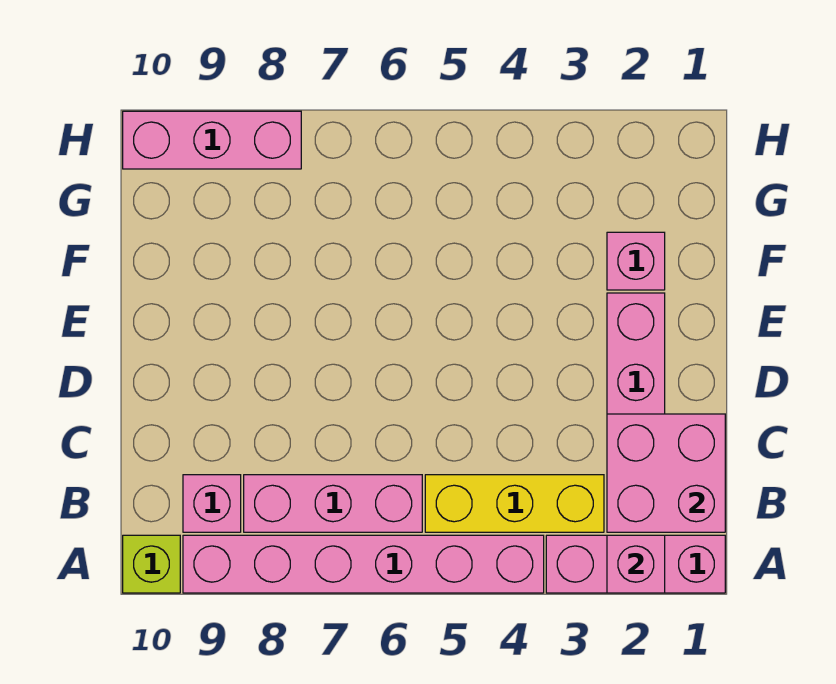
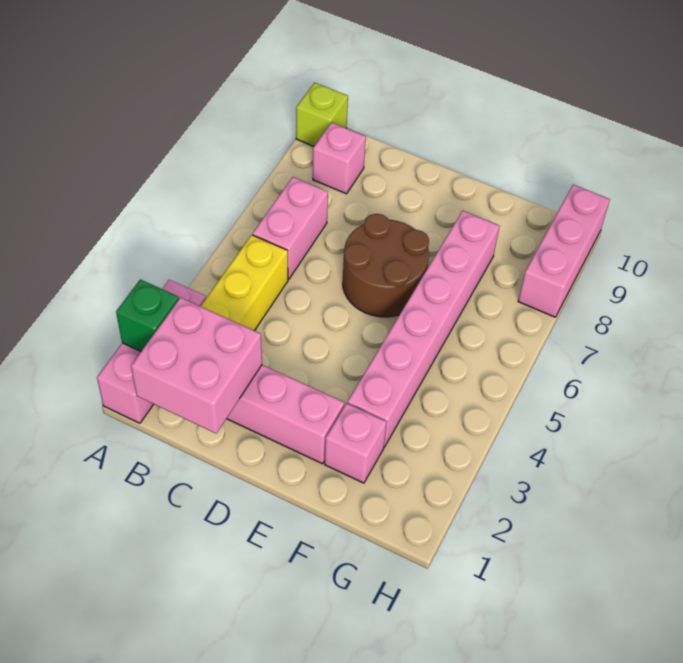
pink 1x1 brick [607,535,665,593] -> green 1x1 brick [116,279,179,351]
pink 1x6 brick [183,535,544,593] -> pink 1x6 brick moved to [347,211,499,447]
pink 1x3 brick [244,475,422,532] -> pink 1x2 brick [252,177,328,279]
none -> brown 2x2 round brick [343,214,429,317]

